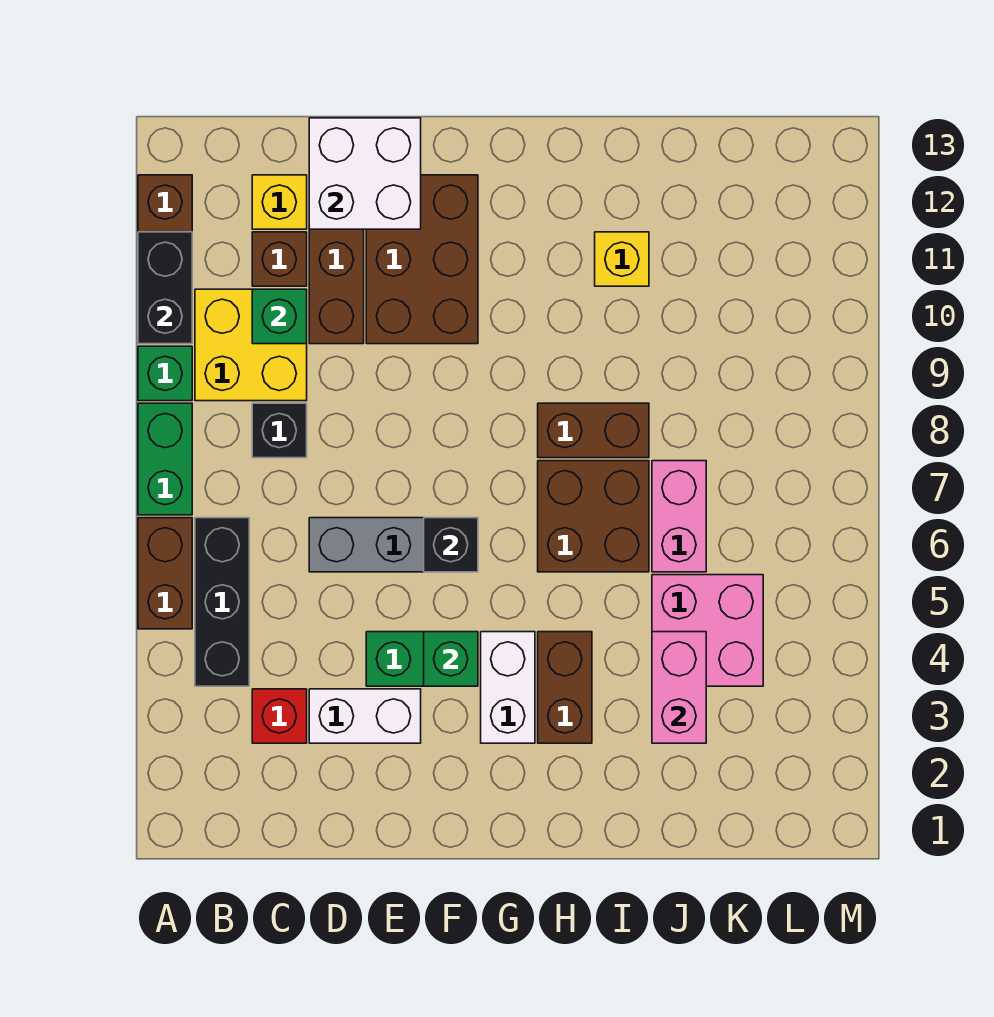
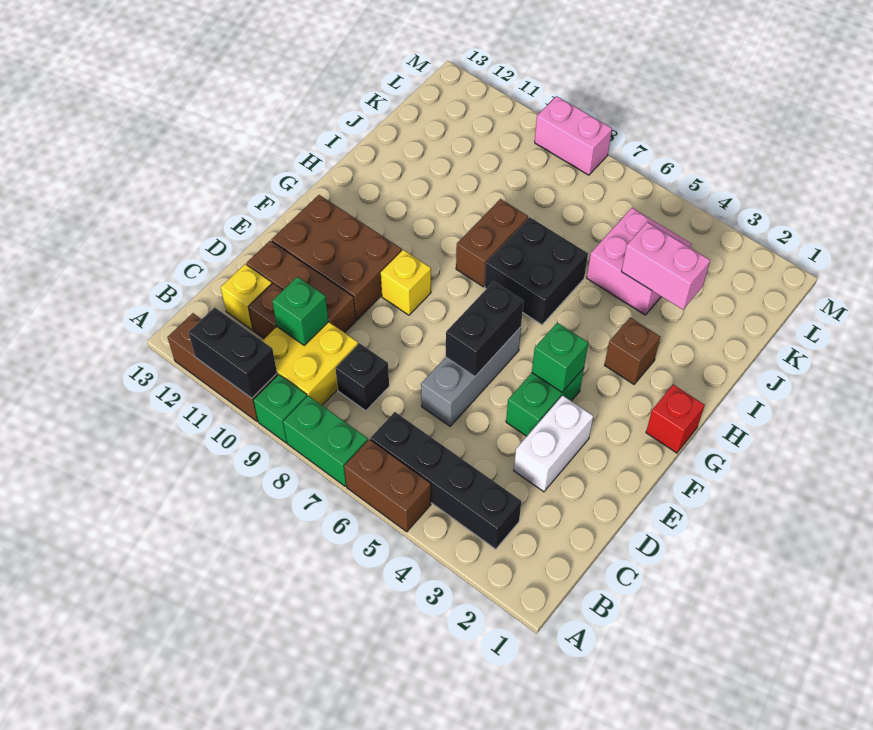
black 1x3 brick [195,518,249,686] -> black 1x4 brick [370,412,521,549]
red 1x1 brick [252,689,307,743] -> red 1x1 brick moved to [646,385,705,453]
white 2x2 brick [309,118,421,229] -> none
black 1x1 brick [424,518,478,572] -> black 1x2 brick [446,281,524,376]
white 1x2 brick [481,632,535,743] -> none
brown 1x2 brick [538,632,592,743] -> brown 1x1 brick [605,318,660,384]
brown 2x2 brick [538,461,649,572] -> black 2x2 brick [485,217,588,325]
yellow 1x1 brick [595,232,649,286] -> yellow 1x1 brick moved to [381,250,431,315]
pink 1x2 brick [652,461,706,572] -> pink 1x2 brick moved to [535,96,612,175]

